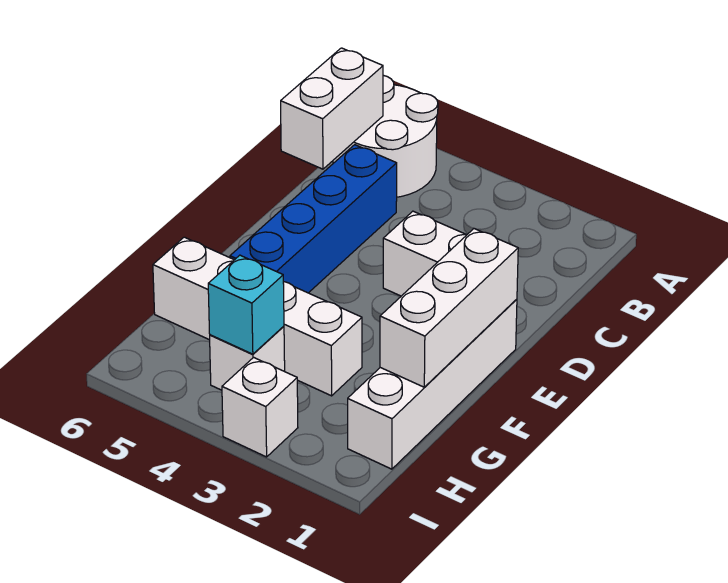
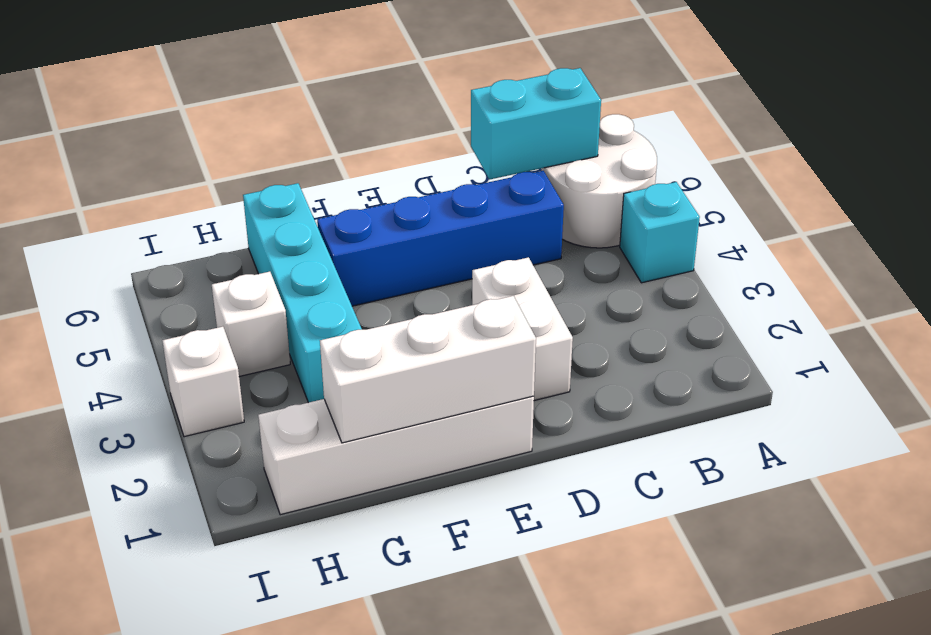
white 1x2 brick [281,48,383,169] -> cyan 1x2 brick [471,68,601,180]
white 1x4 brick [153,237,362,396] -> cyan 1x4 brick [243,183,362,403]
cyan 1x1 brick [208,255,284,354] -> cyan 1x1 brick moved to [620,182,700,283]

